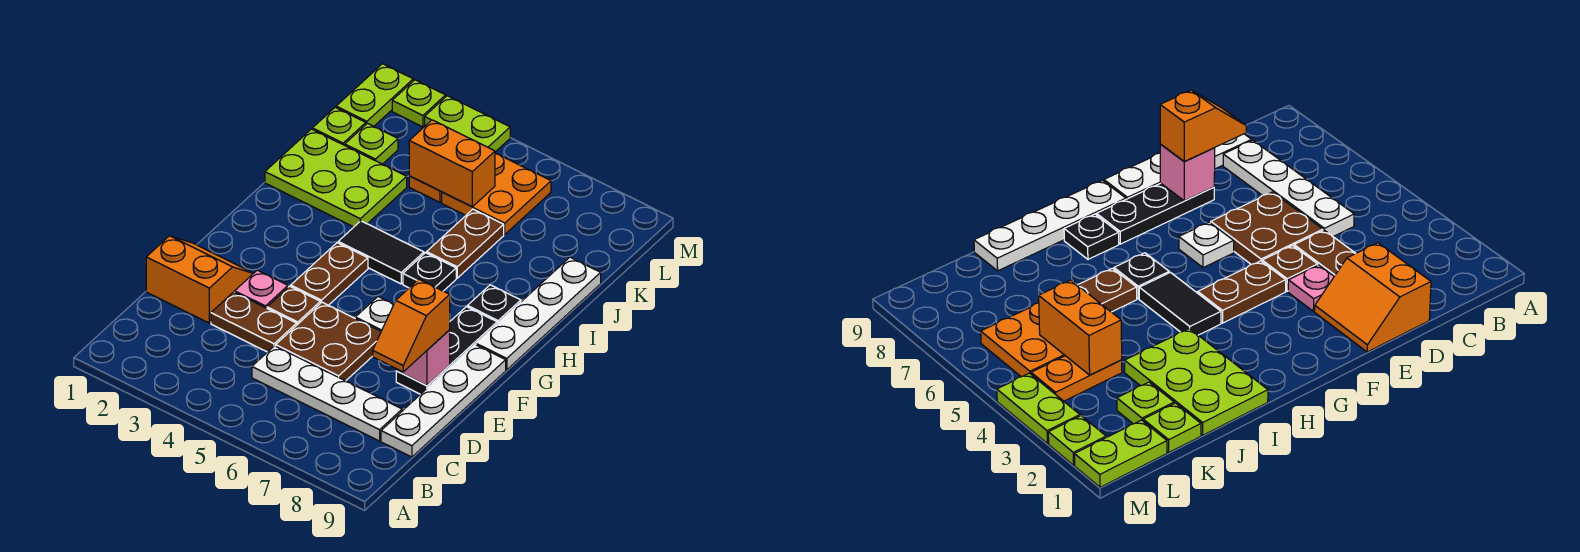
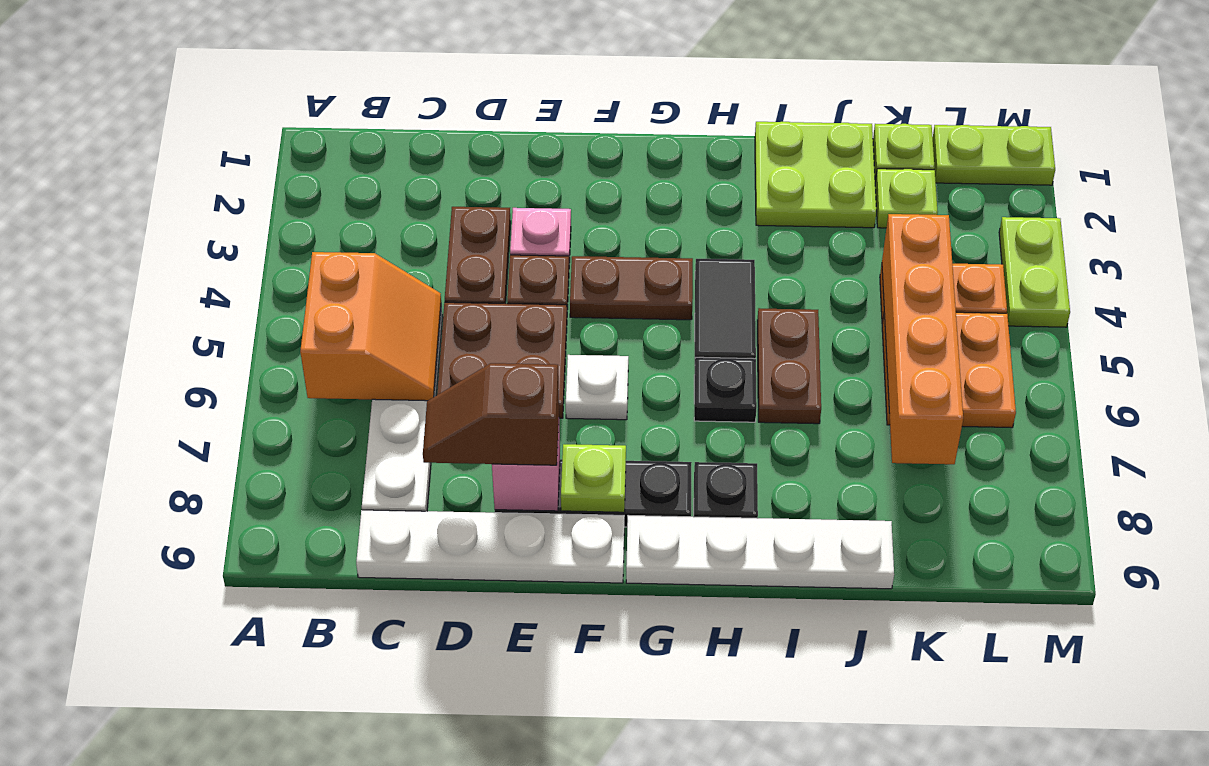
orange 2x2 slope [146,236,253,323] -> orange 2x2 slope moved to [300,252,441,401]
orange 1x2 slope [373,279,450,372] -> brown 1x2 slope [423,363,559,465]
lime 2x3 plate [265,129,407,227] -> lime 2x2 plate [755,122,876,228]
brown 1x2 plate [427,209,504,278] -> brown 1x2 plate turned to [757,308,821,424]
orange 1x2 brick [409,120,495,207] -> orange 1x4 brick [882,214,963,464]
lime 1x1 plate [392,80,446,127] -> lime 1x1 plate moved to [561,444,626,512]

